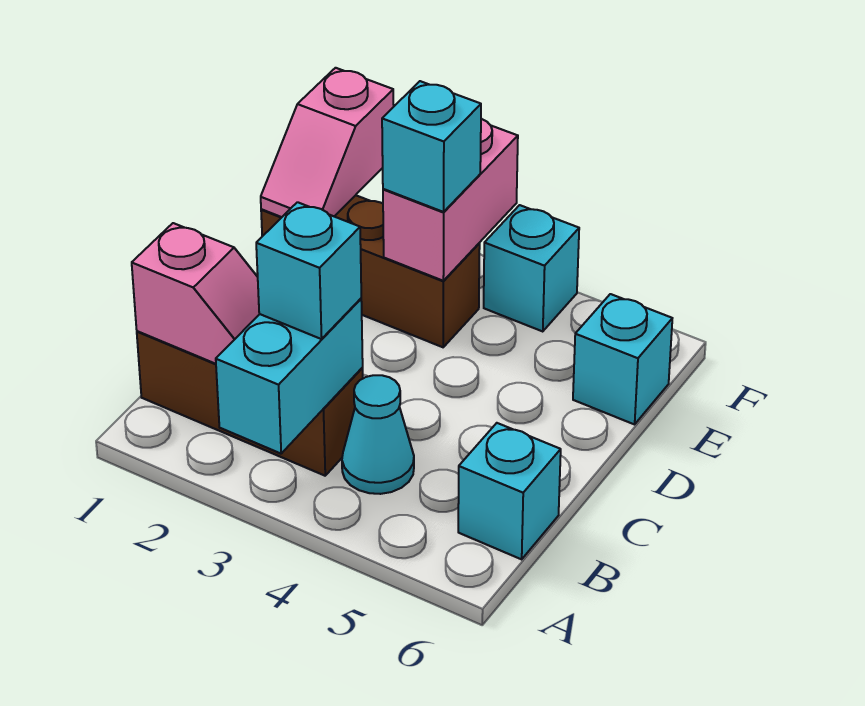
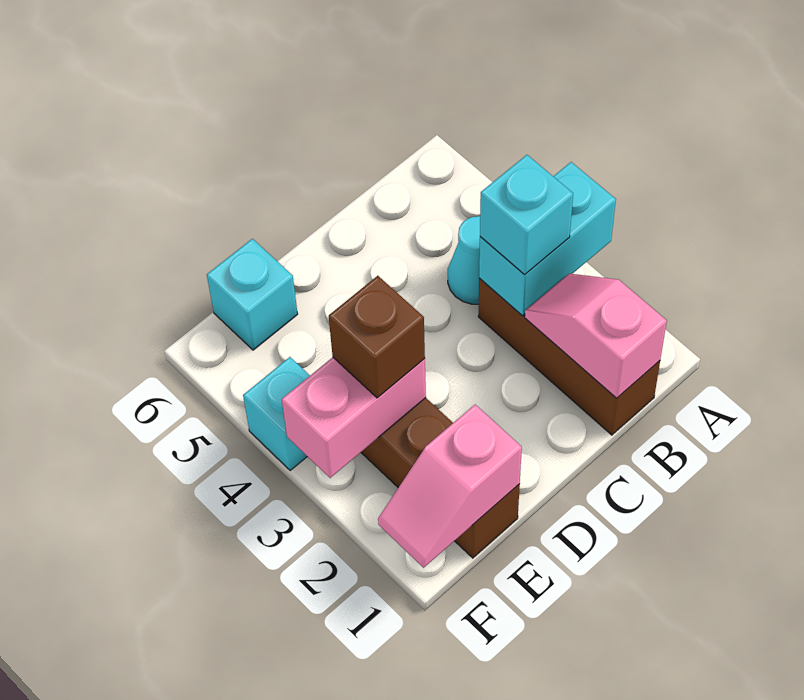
cyan 1x1 brick [458,423,561,559] -> none
pink 1x2 slope [261,68,394,217] -> pink 1x2 slope turned to [378,405,522,568]
cyan 1x1 brick [382,81,481,212] -> brown 1x1 brick [329,276,425,398]

